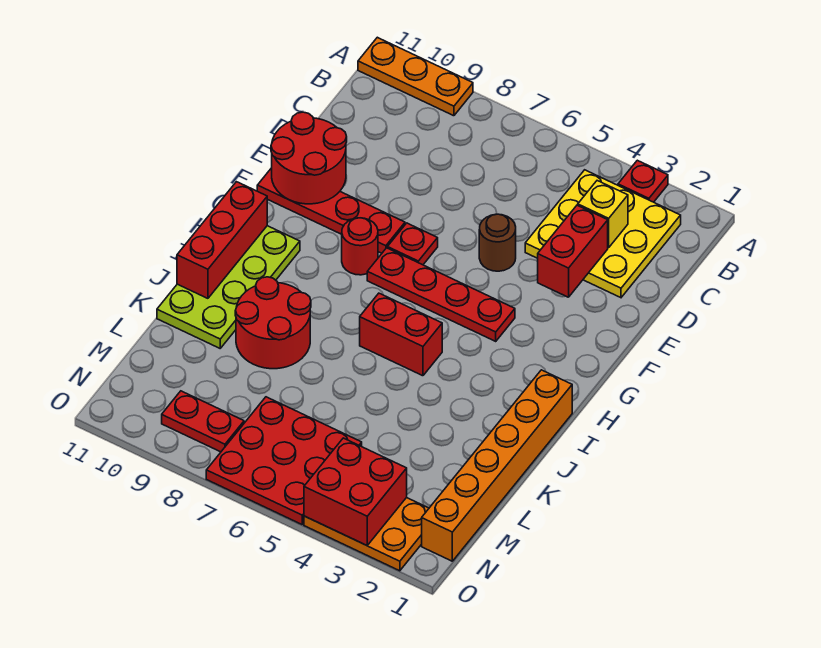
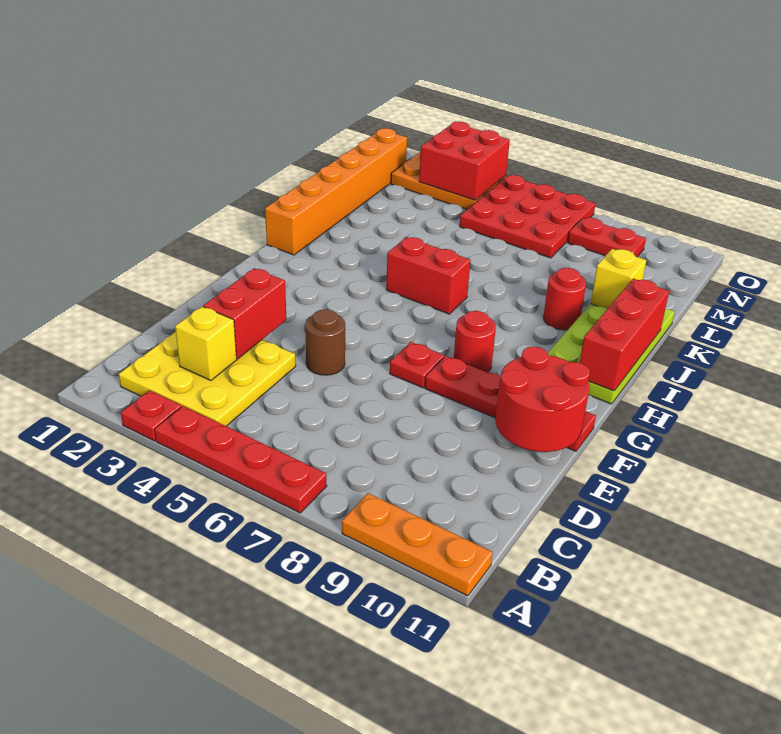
red 1x4 plate [367,248,515,341] -> red 1x4 plate moved to [155,406,327,513]
red 2x2 round brick [235,277,311,369] -> red 1x1 round brick [543,268,586,330]
none -> yellow 1x1 brick [591,249,646,309]

